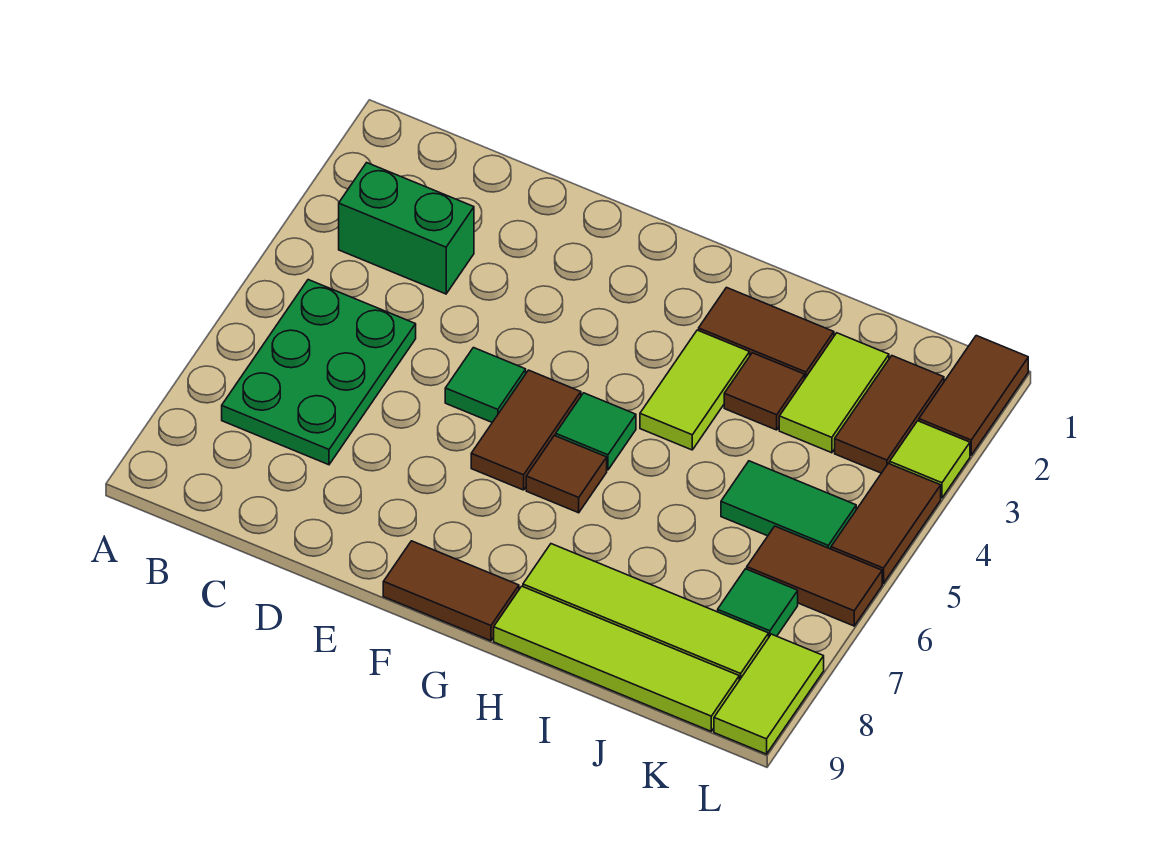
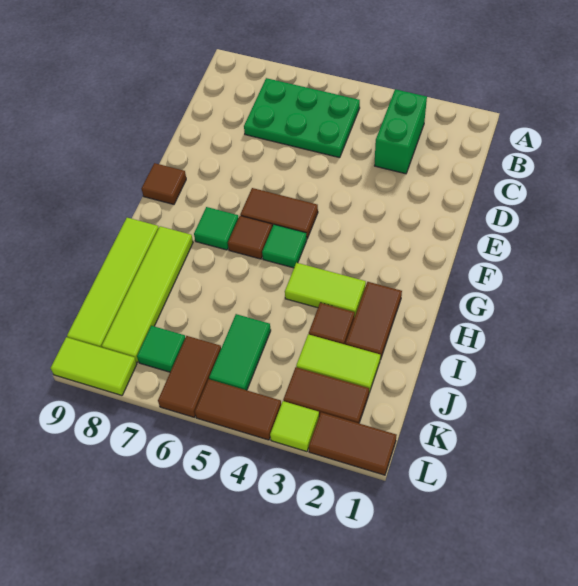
green 1x1 tile [445,348,526,422] -> green 1x1 tile moved to [194,207,238,250]
brown 1x2 tile [383,541,519,641] -> brown 1x1 tile [142,163,186,204]

